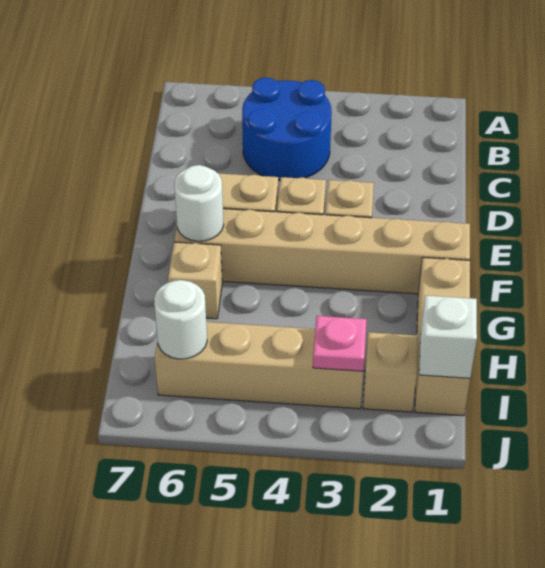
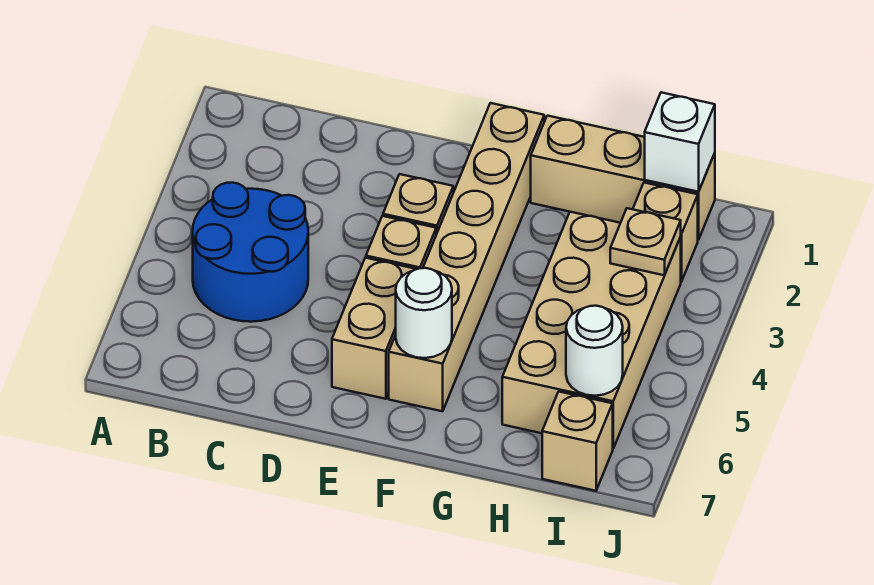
tan 1x1 brick [168,242,222,319] -> tan 1x1 brick moved to [542,392,613,491]
tan 1x4 brick [155,322,363,409] -> tan 2x4 brick [502,212,681,448]
pink 1x1 plate [313,316,367,371] -> tan 1x1 plate [610,208,681,275]

